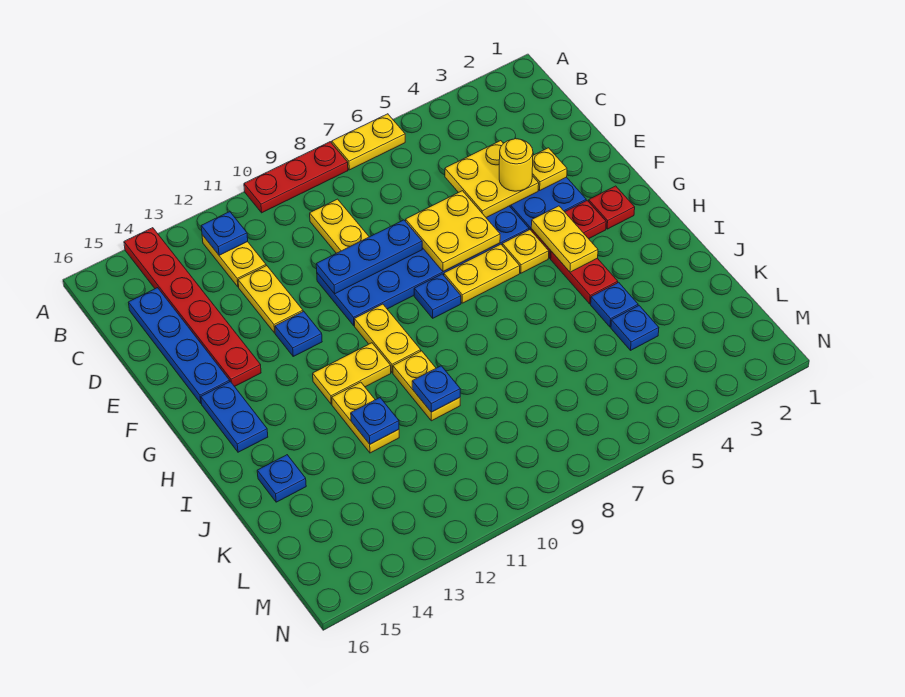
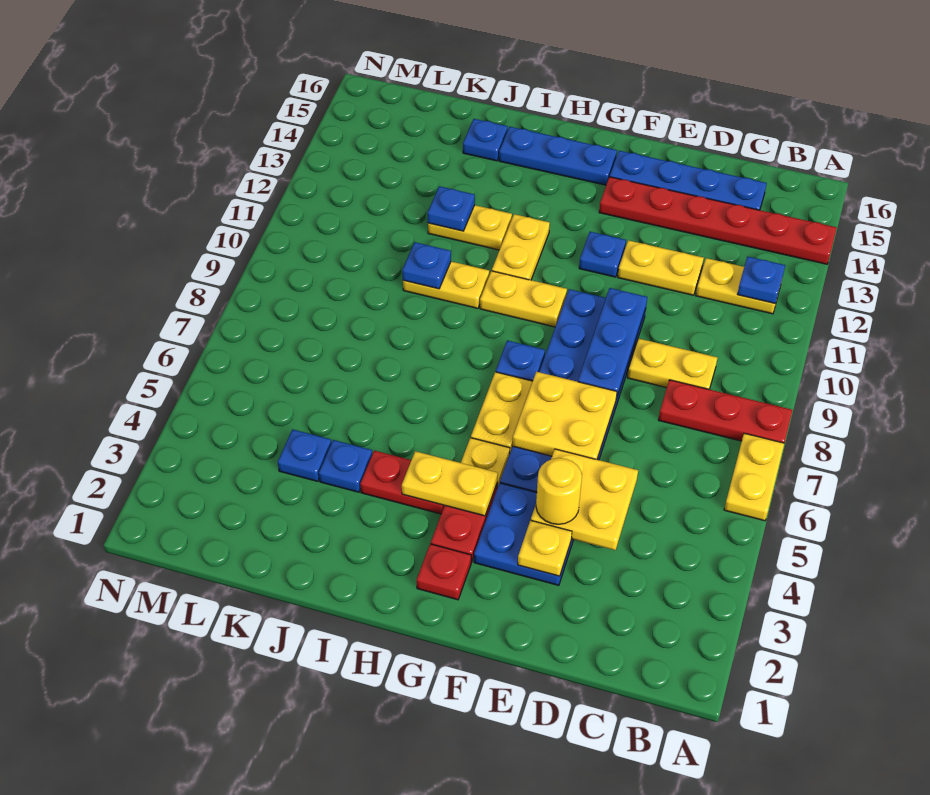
red 1x3 plate [244,142,348,213] -> red 1x3 plate turned to [659,380,792,443]
blue 1x2 plate [201,382,268,452] -> blue 1x3 plate [499,127,617,185]

